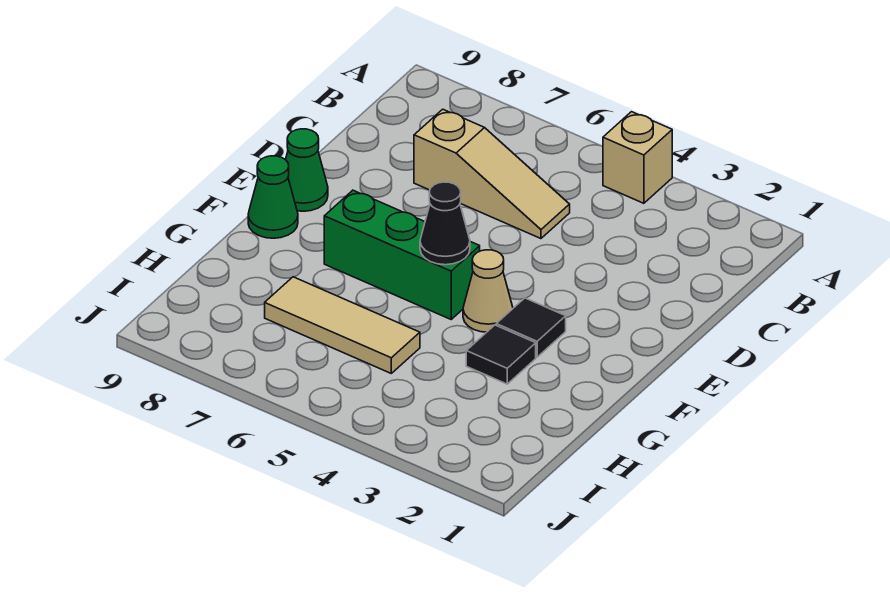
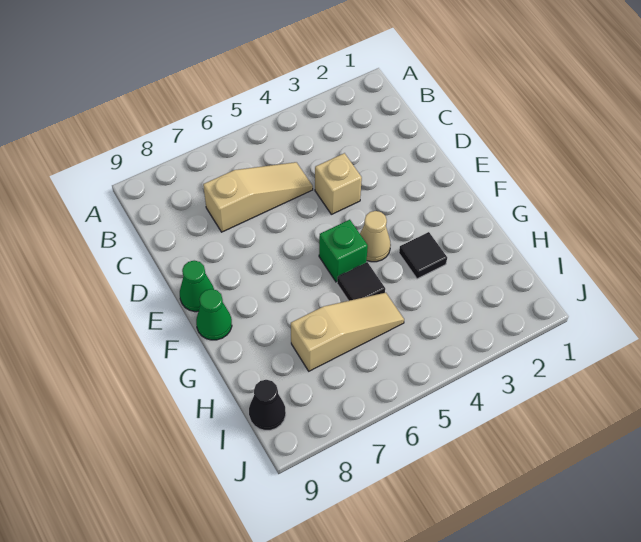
tan 1x1 brick [603,112,672,203] -> tan 1x1 brick moved to [315,153,362,214]
black 1x1 tile [496,298,566,357] -> black 1x1 tile moved to [337,262,385,301]
green 1x3 brick [324,190,480,319] -> green 1x1 brick [319,220,368,282]
black 1x1 cone [420,182,470,265] -> black 1x1 cone moved to [249,380,286,430]
tan 1x3 tile [265,277,420,373] -> tan 1x3 slope [291,293,404,371]

